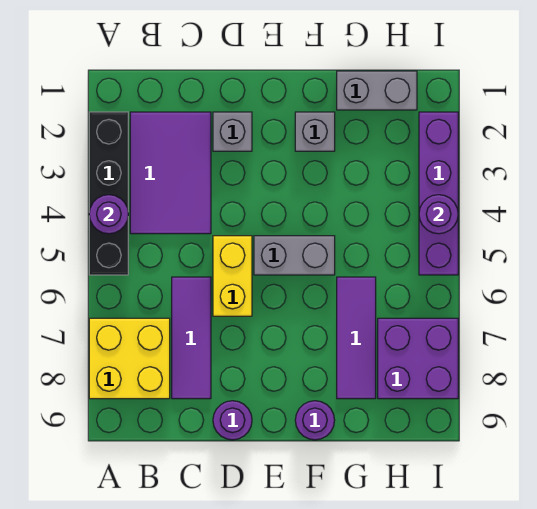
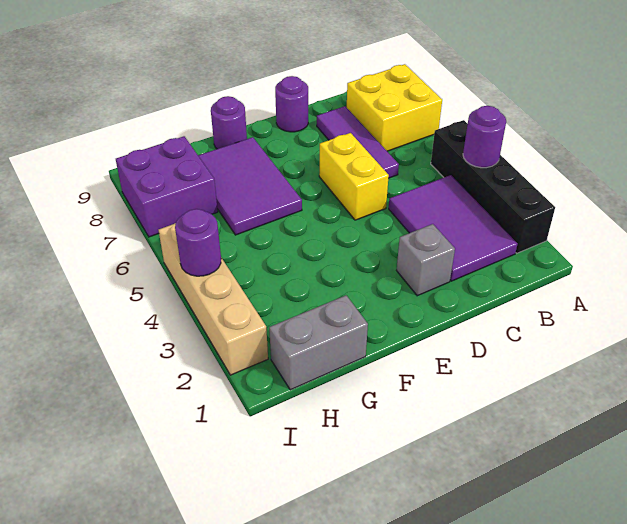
grey 1x2 brick [254,236,335,275] -> none
grey 1x1 brick [295,112,335,151] -> none
purple 1x3 tile [337,277,376,399] -> purple 2x3 tile [198,137,302,235]
purple 1x4 brick [419,112,458,275] -> tan 1x4 brick [159,224,268,375]

